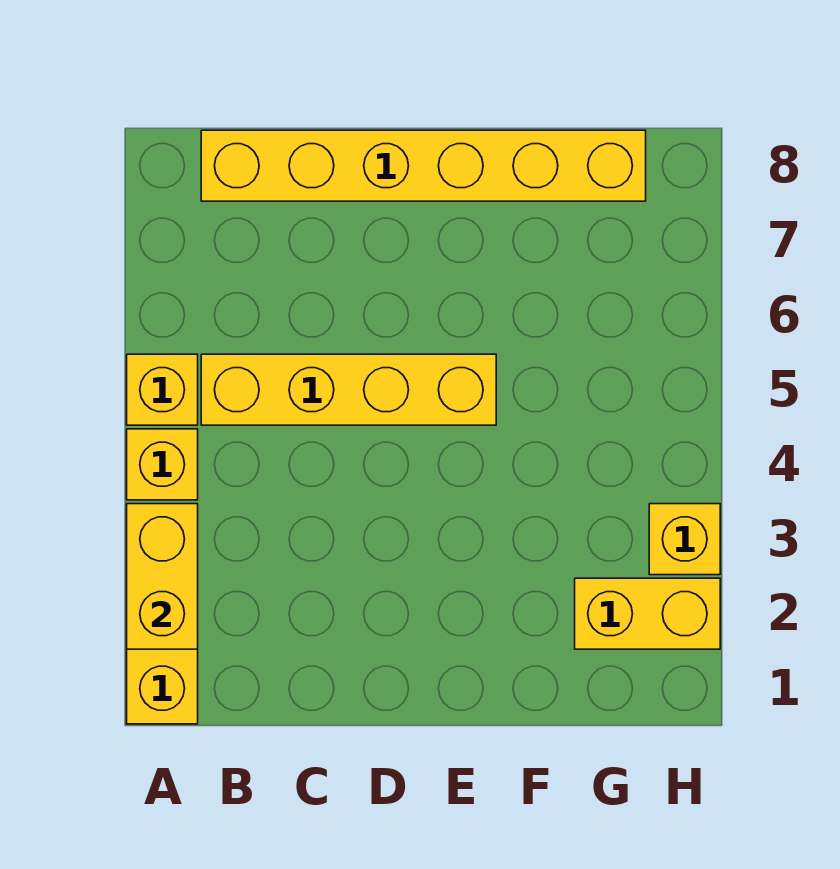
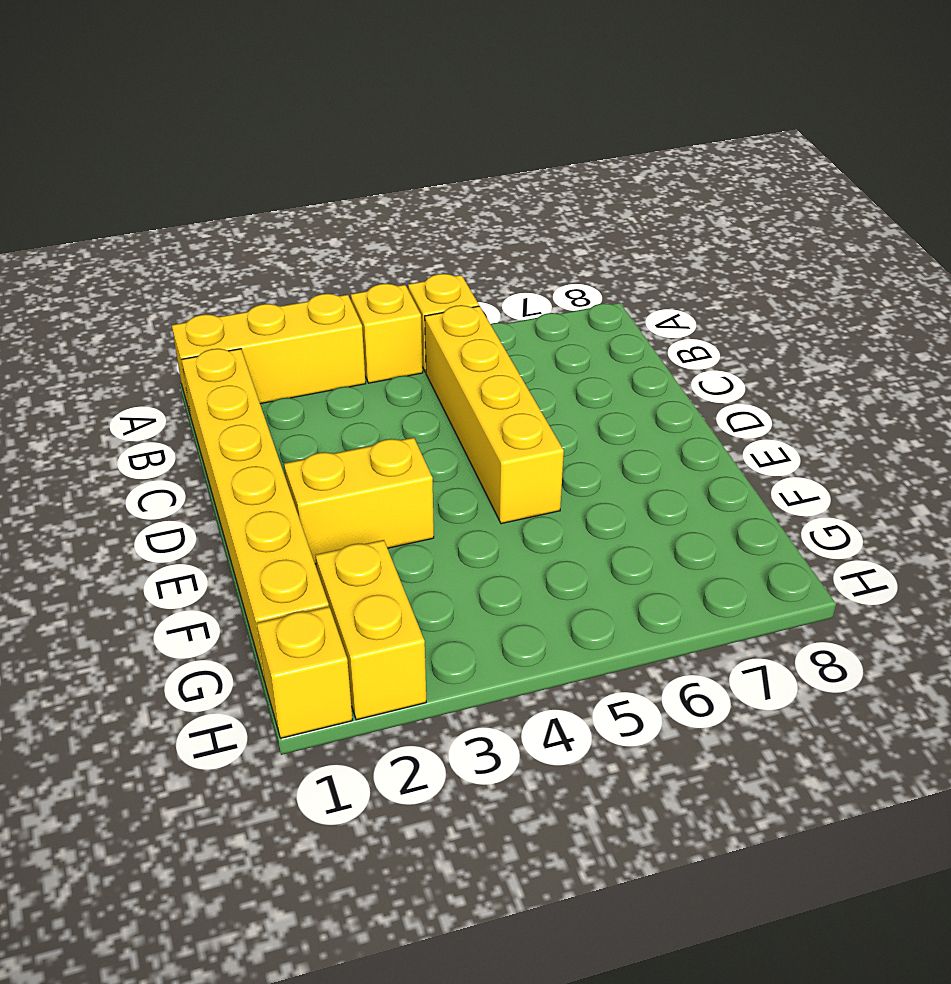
yellow 1x2 brick [127,504,198,649] -> yellow 1x2 brick moved to [284,438,434,564]
yellow 1x6 brick [201,130,646,201] -> yellow 1x6 brick moved to [181,349,329,681]
yellow 1x1 brick [649,504,720,575] -> yellow 1x1 brick moved to [257,607,352,738]

